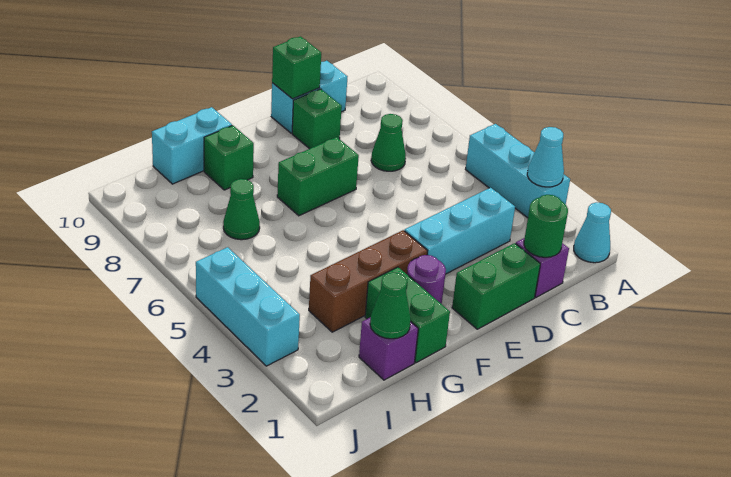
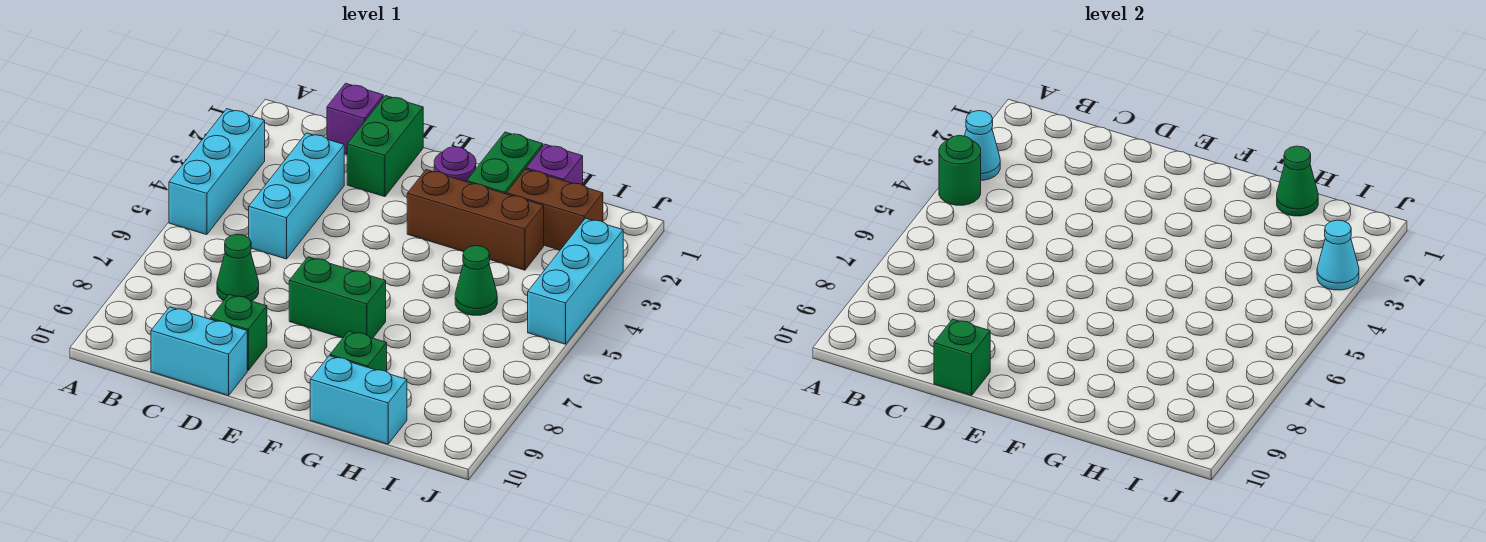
cyan 1x1 cone [574,202,611,263] -> cyan 1x1 cone moved to [1317,220,1359,290]
green 1x1 round brick [524,195,568,257] -> green 1x1 round brick moved to [939,136,981,205]
cyan 1x3 brick [404,188,515,274] -> cyan 1x3 brick turned to [249,133,344,259]
green 1x2 brick [452,243,540,329] -> green 1x2 brick turned to [347,96,423,197]
none -> brown 1x2 brick [507,169,603,250]
green 1x1 cone [223,179,260,240] -> green 1x1 cone moved to [455,246,497,315]

